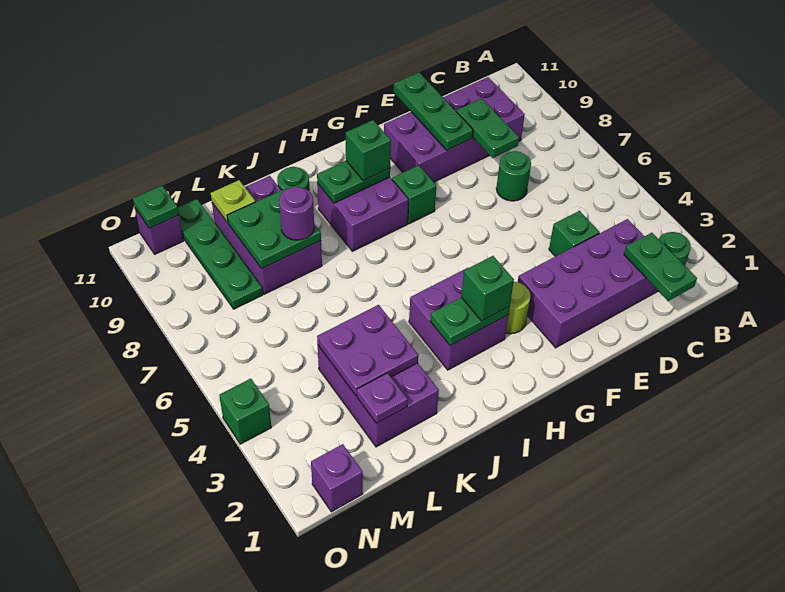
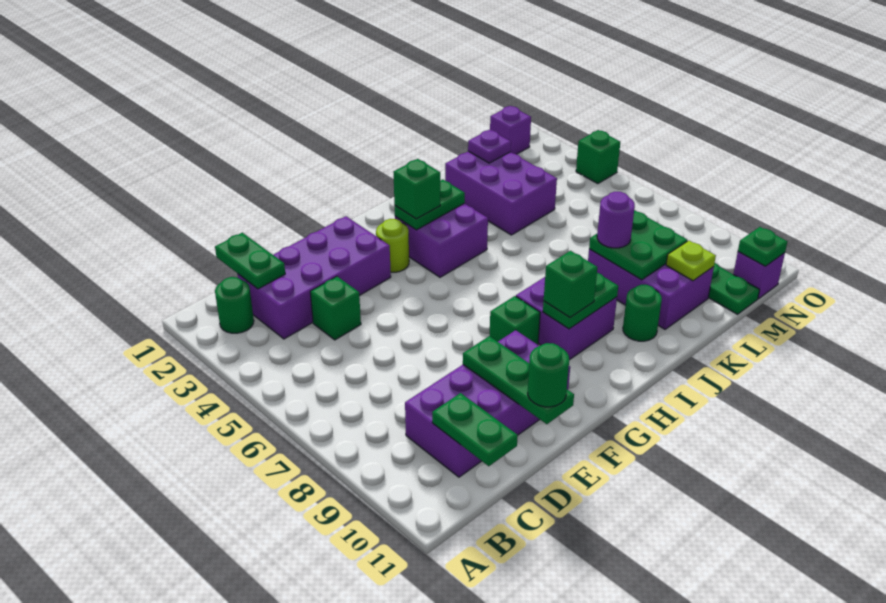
green 1x1 round brick [496,151,531,201] -> green 1x1 round brick moved to [528,343,569,407]
green 1x2 plate [456,99,519,158] -> green 1x2 plate moved to [432,393,518,466]
purple 2x2 plate [317,305,418,396] -> none

